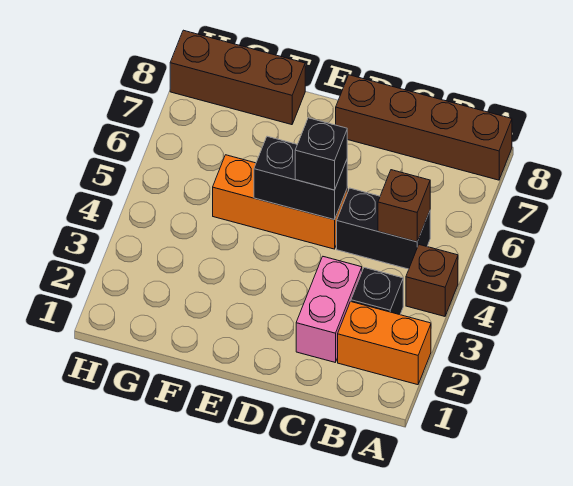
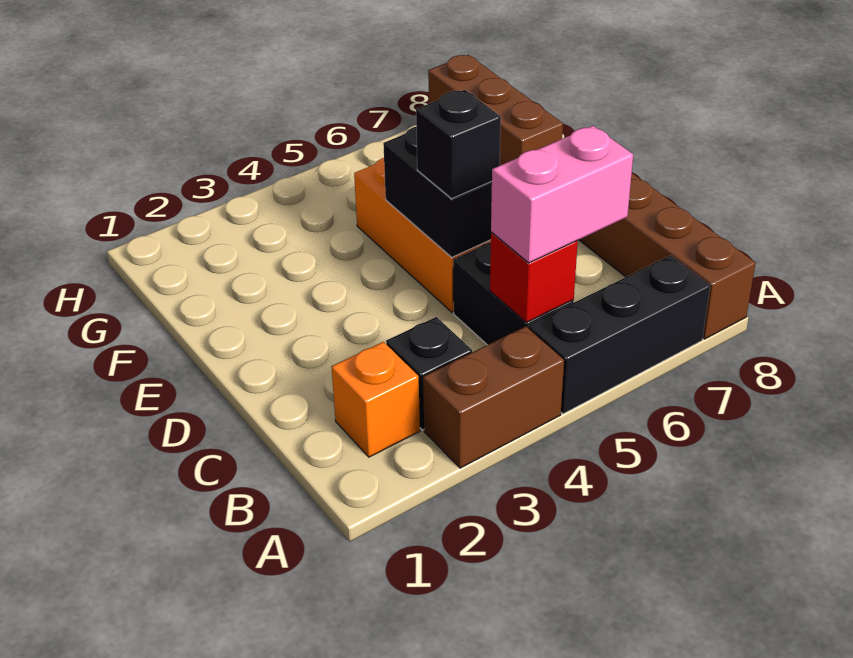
orange 1x2 brick [338,302,431,385] -> orange 1x1 brick [331,342,420,457]
brown 1x1 brick [406,245,458,316] -> brown 1x2 brick [423,326,564,468]
none -> black 1x3 brick [528,255,710,414]
brown 1x1 brick [378,170,430,242] -> red 1x1 brick [490,232,578,323]
pink 1x2 brick [296,257,362,362] -> pink 1x2 brick moved to [491,126,633,263]

